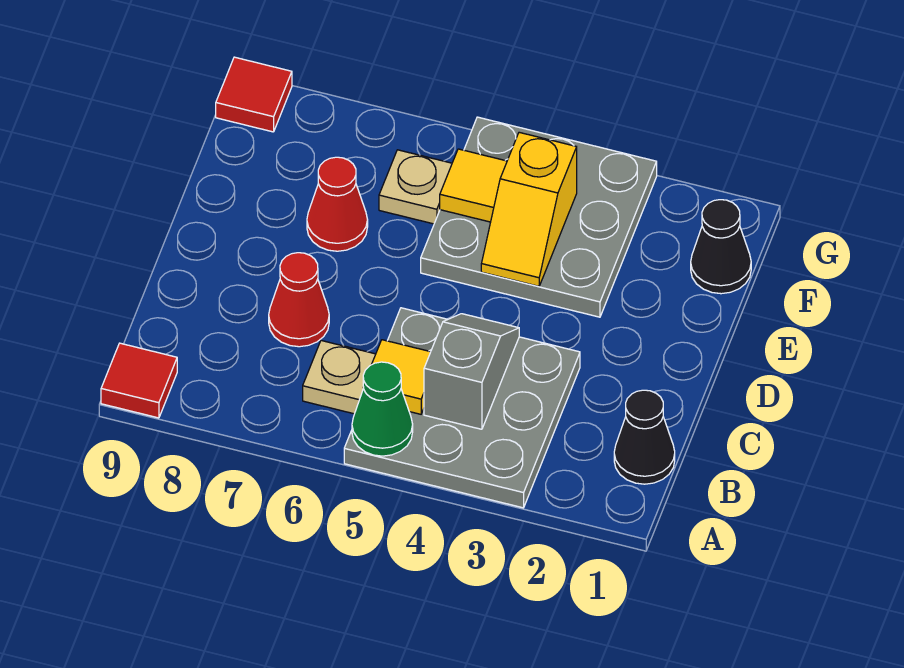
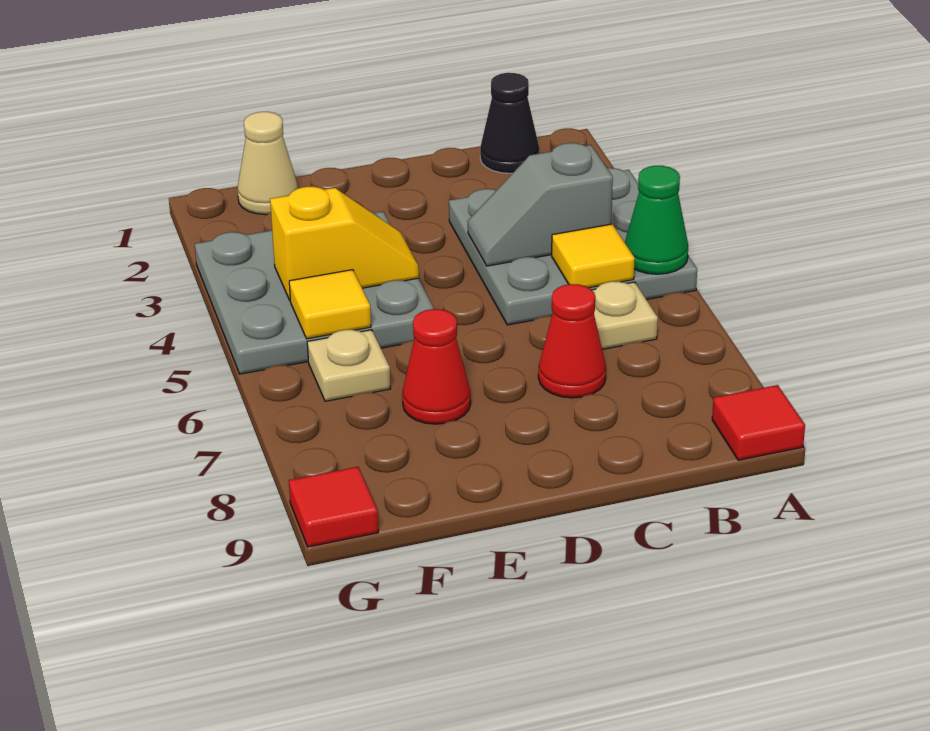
black 1x1 cone [691,200,751,294] -> tan 1x1 cone [237,112,298,215]

